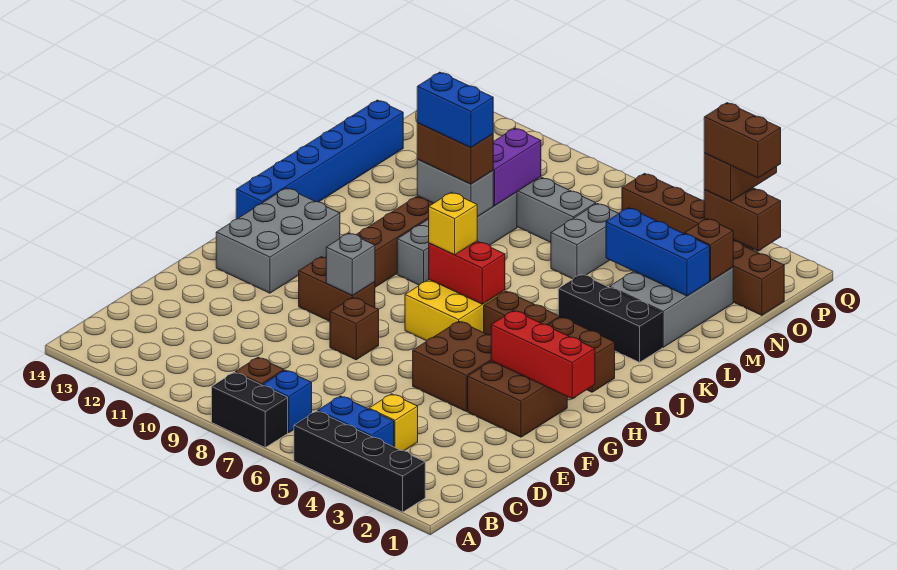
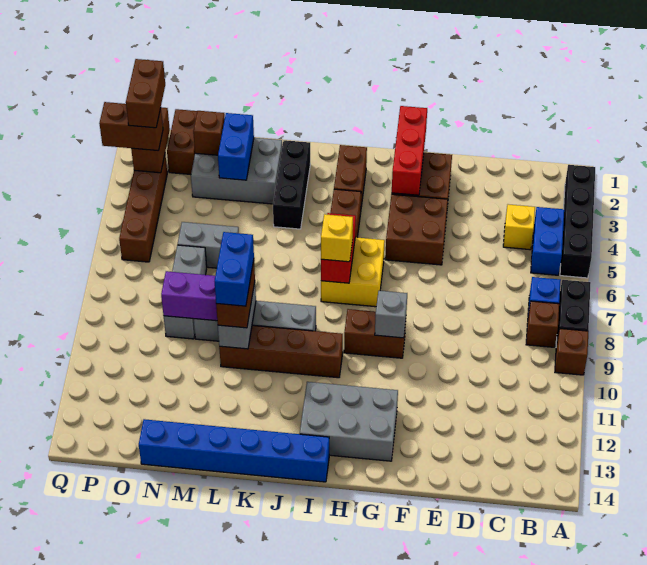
brown 1x1 brick [330,297,379,360] -> brown 1x1 brick moved to [555,328,588,375]
brown 1x2 brick [299,257,375,321] -> brown 1x2 brick turned to [344,309,406,358]
blue 1x3 brick [606,208,710,296] -> blue 1x2 brick [218,113,254,180]

